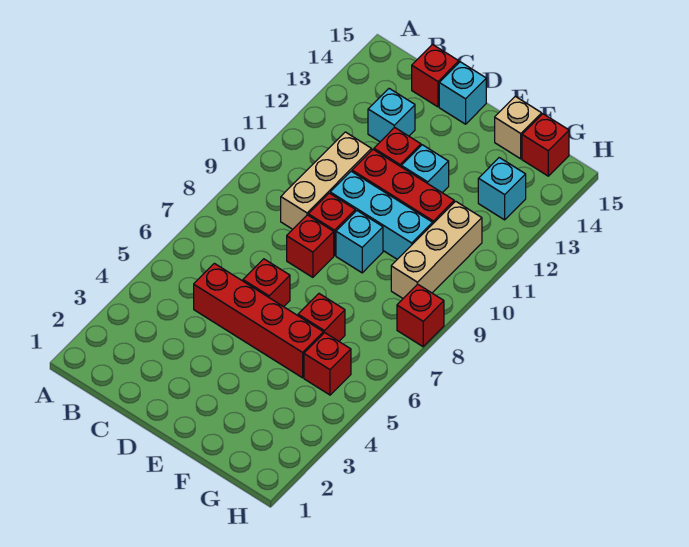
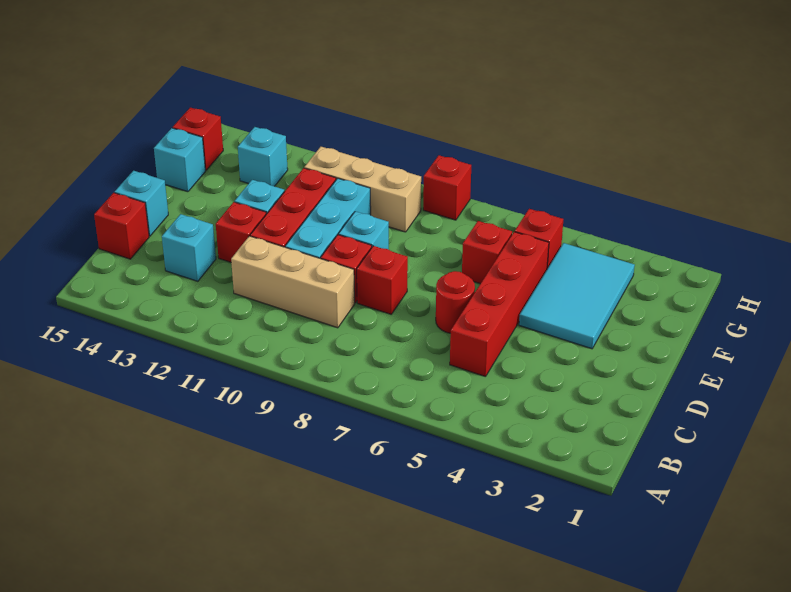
red 1x1 brick [243,259,290,307] -> red 1x1 round brick [436,271,475,333]
none -> cyan 2x3 tile [519,243,635,349]
tan 1x1 brick [495,96,542,159] -> cyan 1x1 brick [154,128,205,192]

